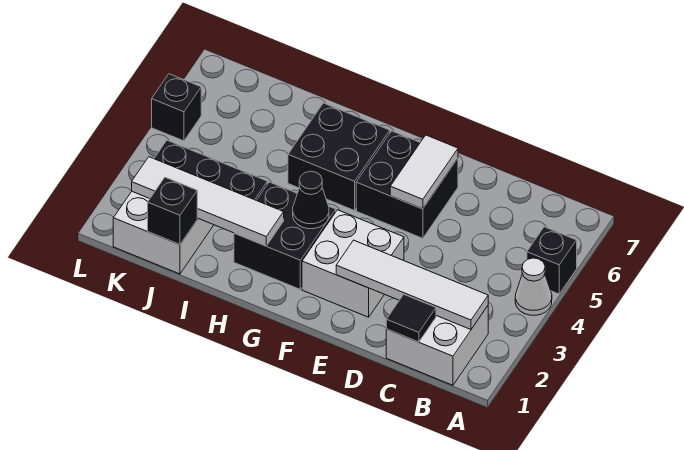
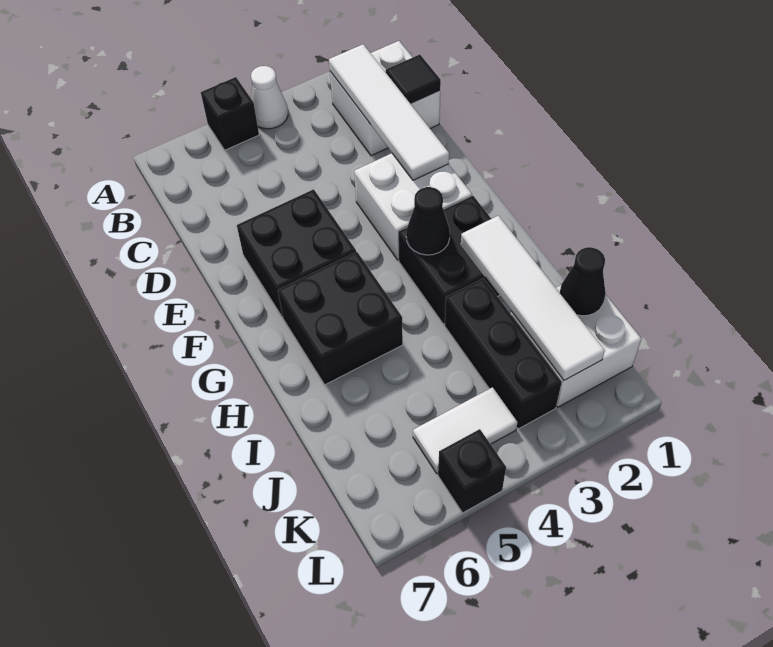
white 1x2 tile [390,135,458,209] -> white 1x2 tile moved to [413,387,518,473]
black 1x1 brick [148,177,197,245] -> black 1x1 cone [560,247,606,316]

